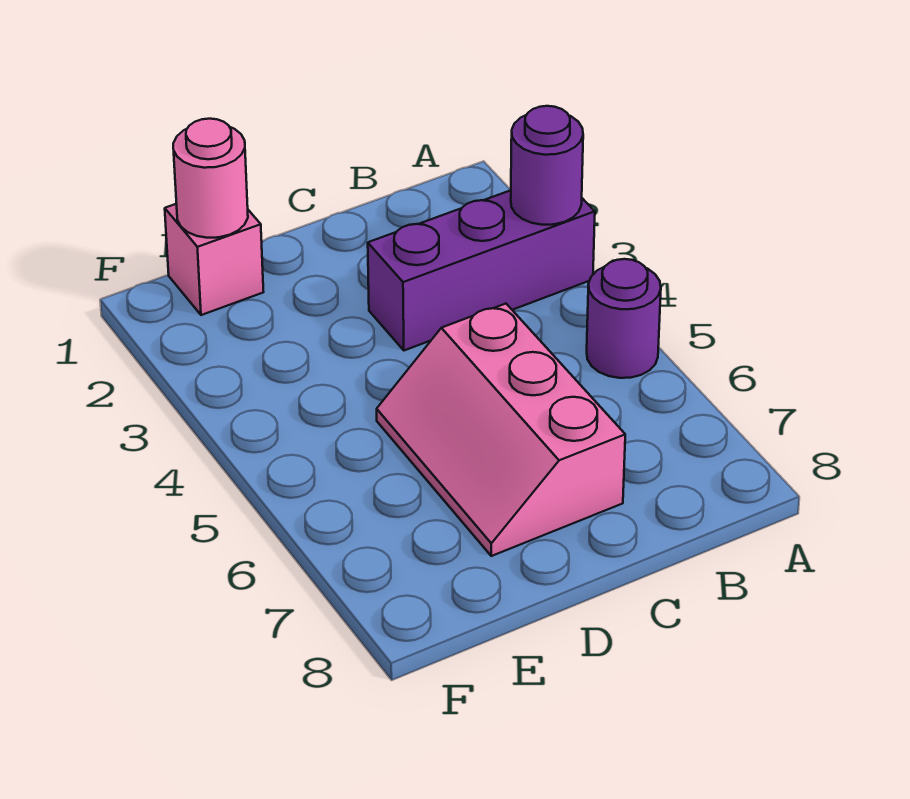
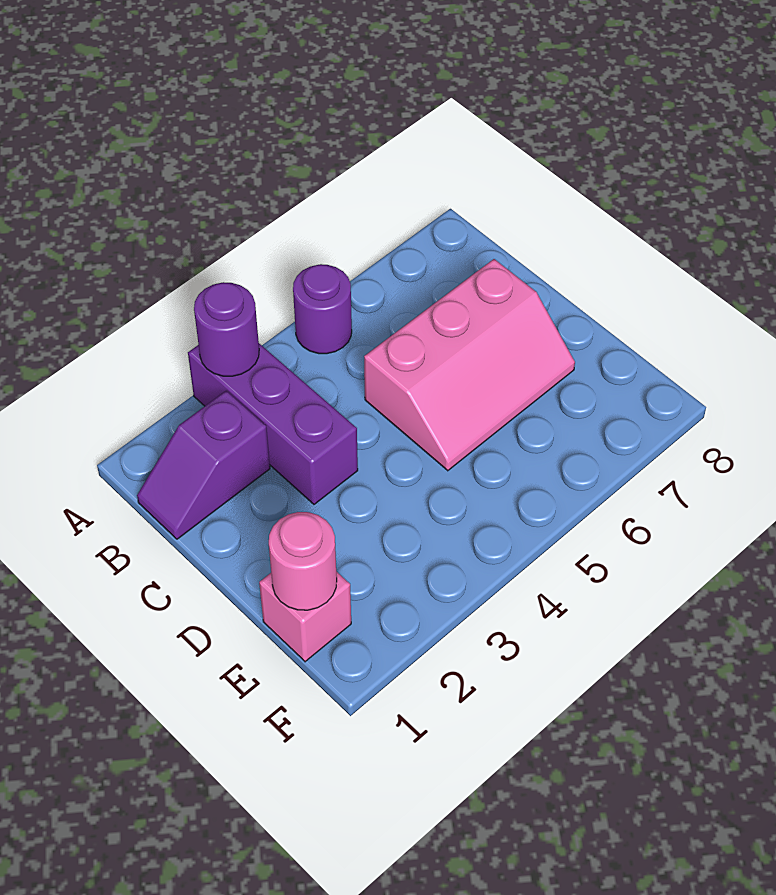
none -> purple 1x2 slope [137,391,270,539]

